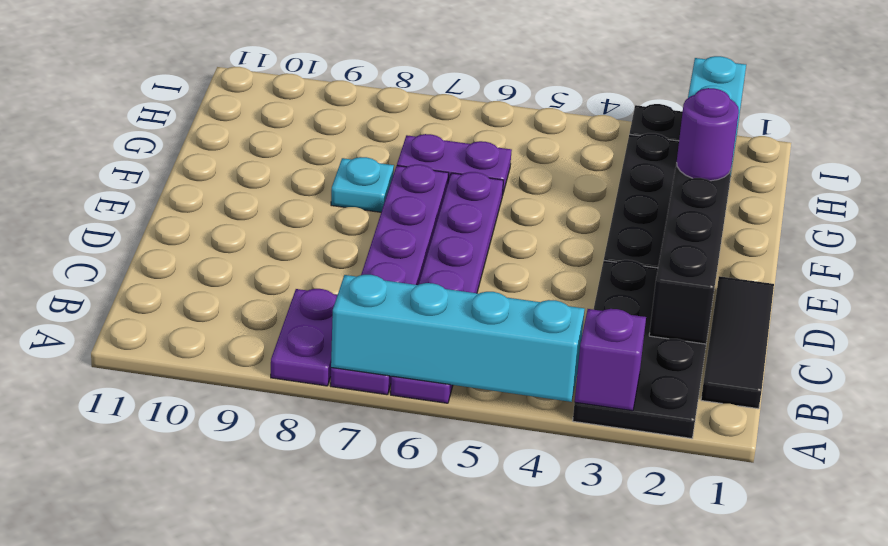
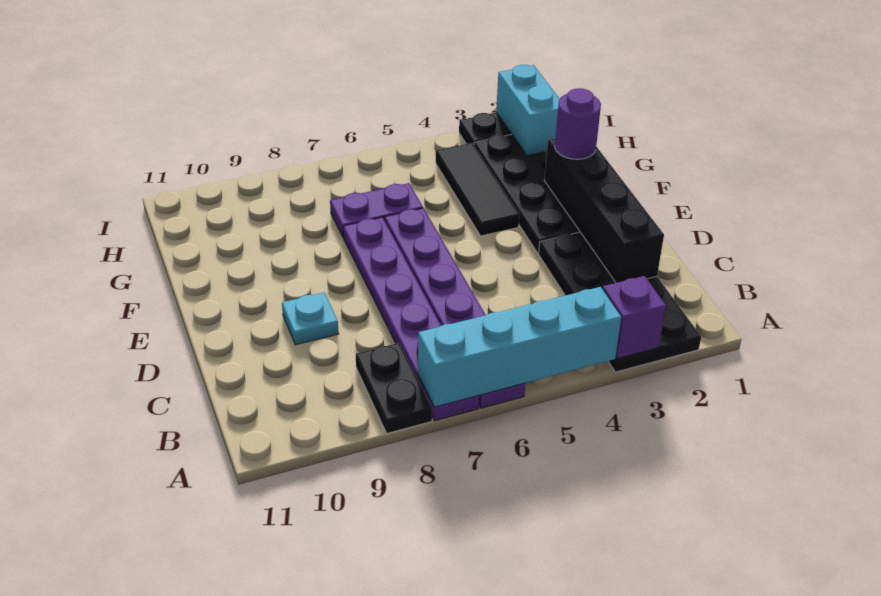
purple 1x2 plate [271,289,337,386] -> black 1x2 plate [356,343,432,433]
black 1x3 tile [701,276,774,409] -> black 1x3 tile moved to [436,143,519,236]
cyan 1x1 plate [331,157,394,212] -> cyan 1x1 plate moved to [282,292,339,345]

